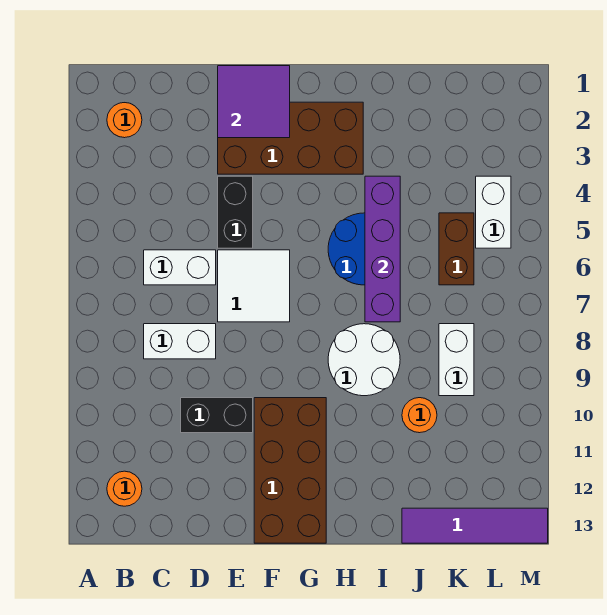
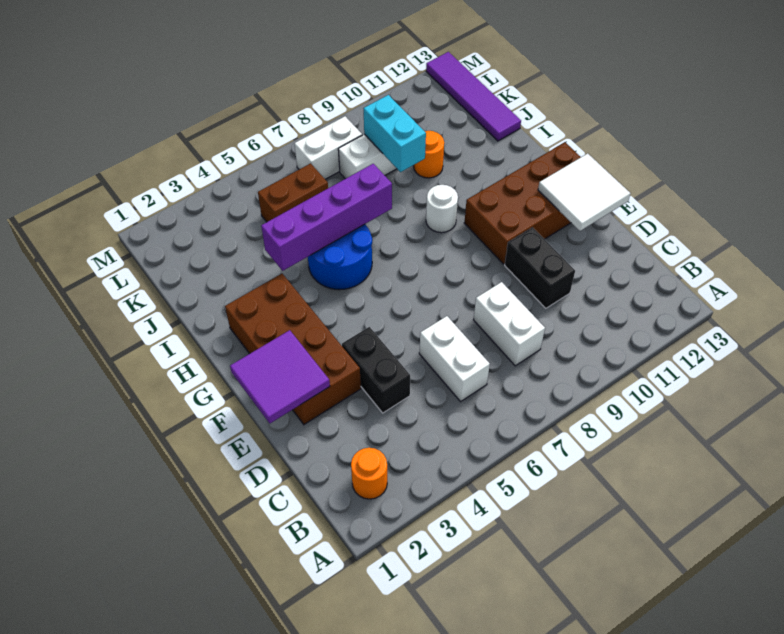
orange 1x1 round brick [107,471,142,506] -> none
black 1x2 brick [218,176,253,248] -> black 1x2 brick turned to [342,327,410,413]
white 2x2 tile [218,250,290,322] -> white 2x2 tile moved to [538,153,630,231]
white 2x2 round brick [328,324,400,396] -> white 1x1 round brick [426,185,458,233]
none -> cyan 1x2 brick [363,95,426,172]
white 1x2 brick [476,176,511,248] -> white 1x2 brick moved to [294,116,362,179]

